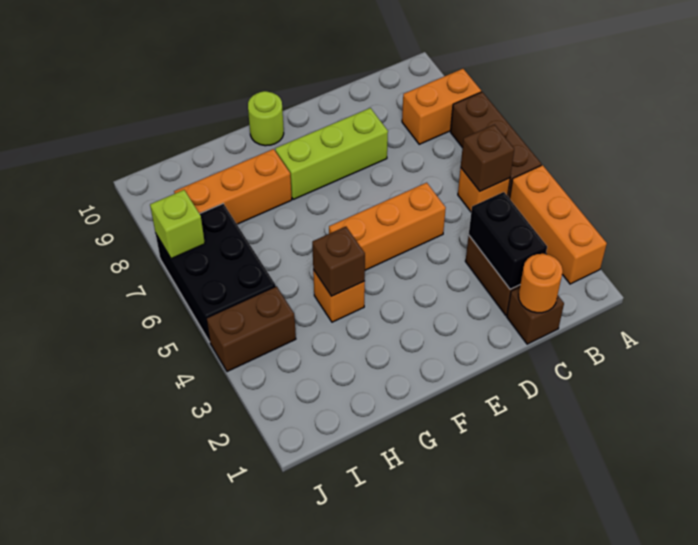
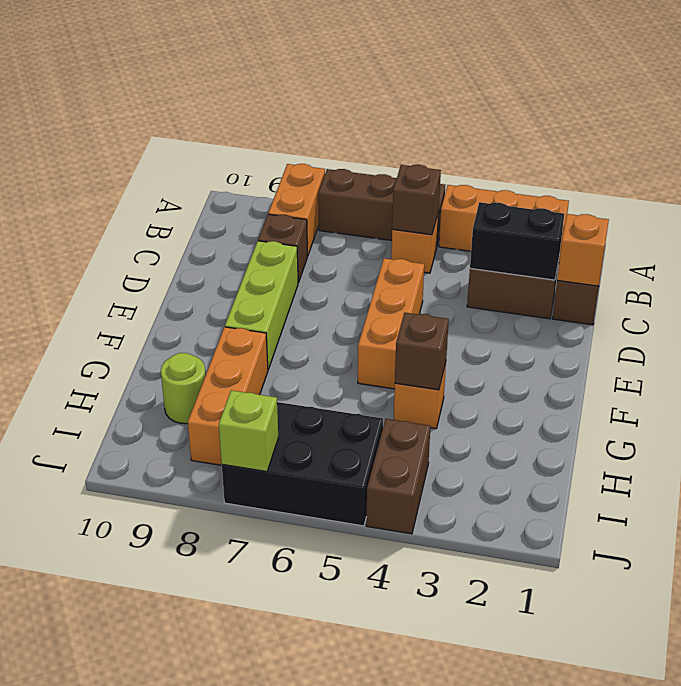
orange 1x1 round brick [519,254,563,313] -> orange 1x1 brick [557,214,609,286]
none -> brown 1x1 brick [258,214,307,283]
lime 1x1 round brick [248,91,284,146] -> lime 1x1 round brick moved to [161,353,206,424]

